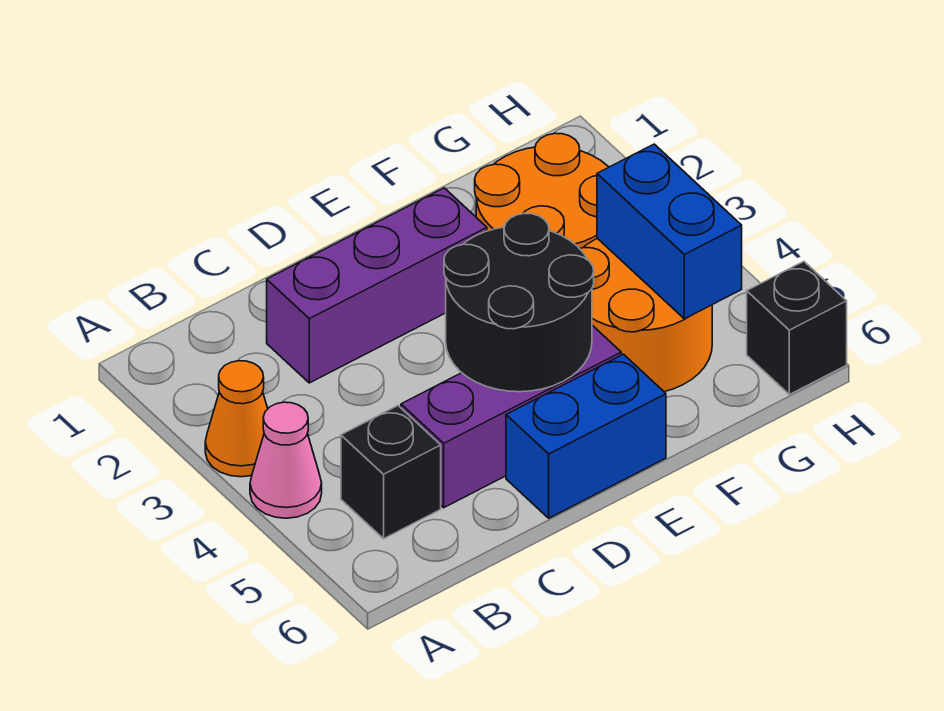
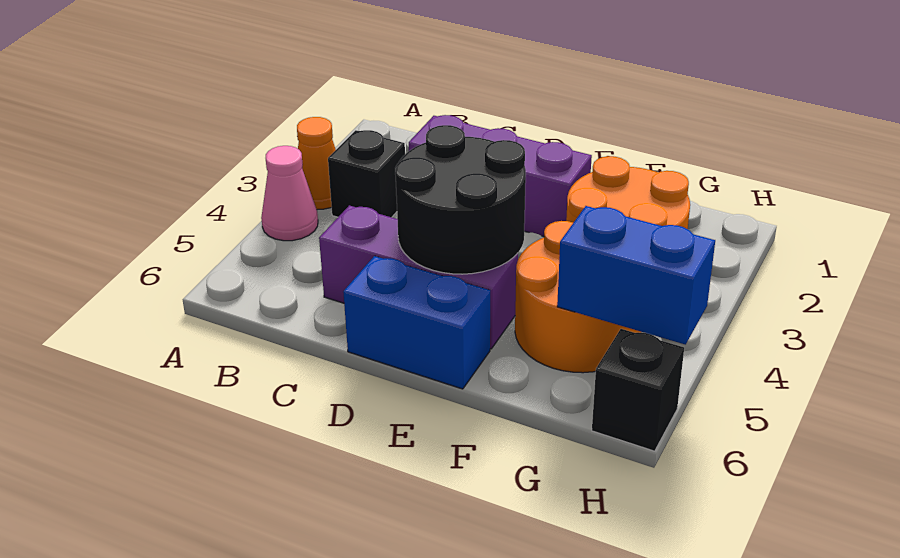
black 1x1 brick [341,406,441,539] -> black 1x1 brick moved to [328,130,405,217]
blue 1x2 brick [597,144,742,319] -> blue 1x2 brick turned to [557,206,715,345]

